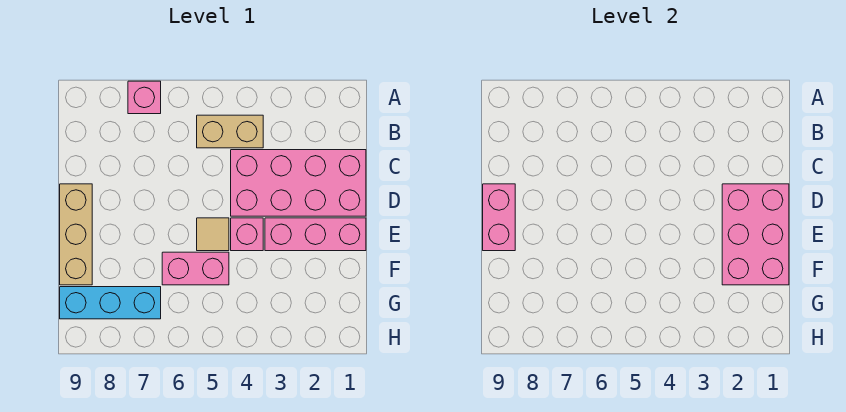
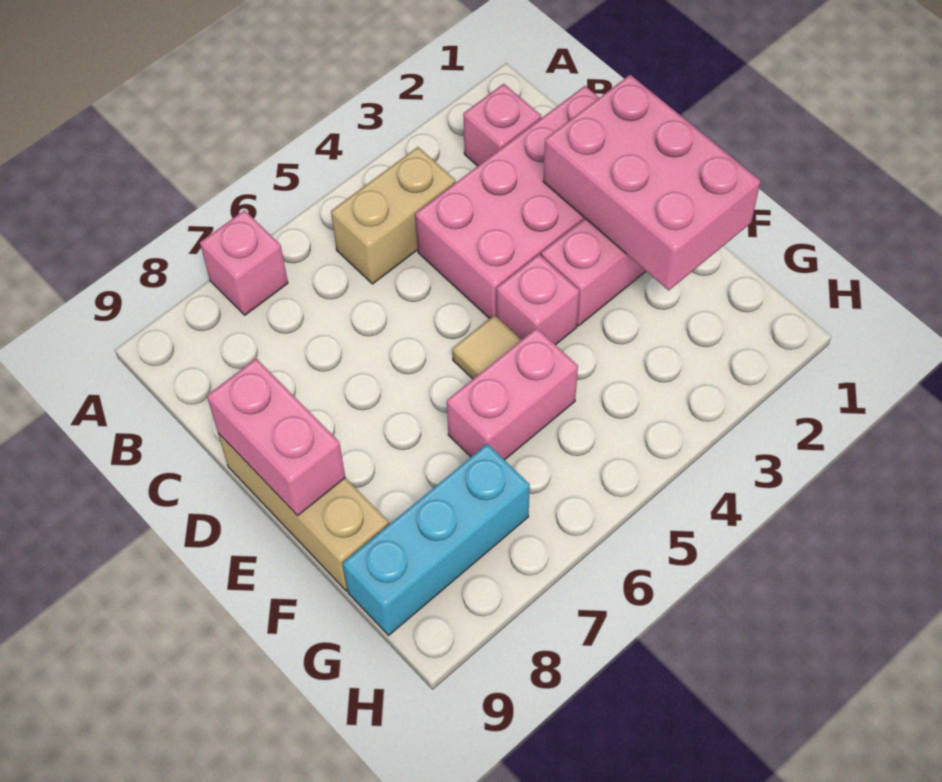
none -> pink 1x1 brick [463,84,541,166]

